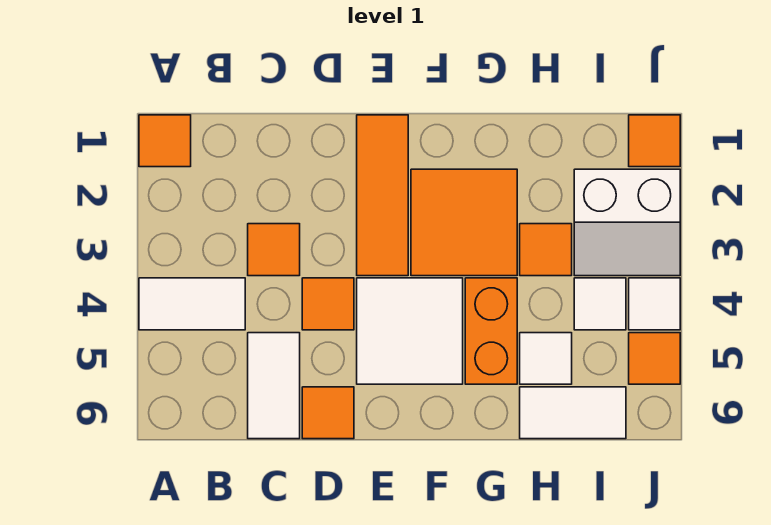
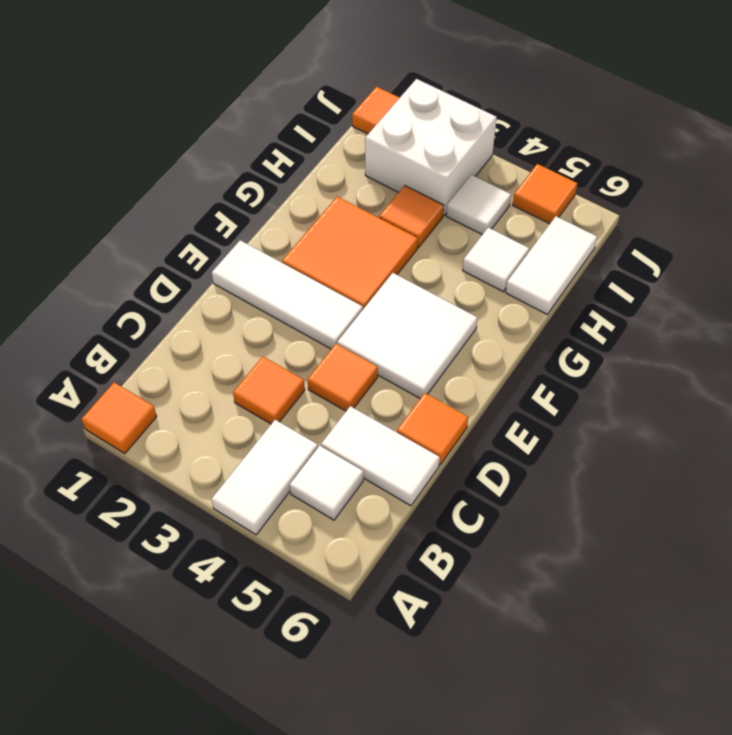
orange 1x3 tile [357,115,408,276] -> white 1x3 tile [212,240,363,349]
orange 1x2 brick [465,278,517,384] -> none
white 2x2 slope [574,169,680,276] -> white 2x2 brick [365,79,497,215]
white 1x1 tile [629,278,680,330] -> white 1x1 tile moved to [290,446,363,520]

